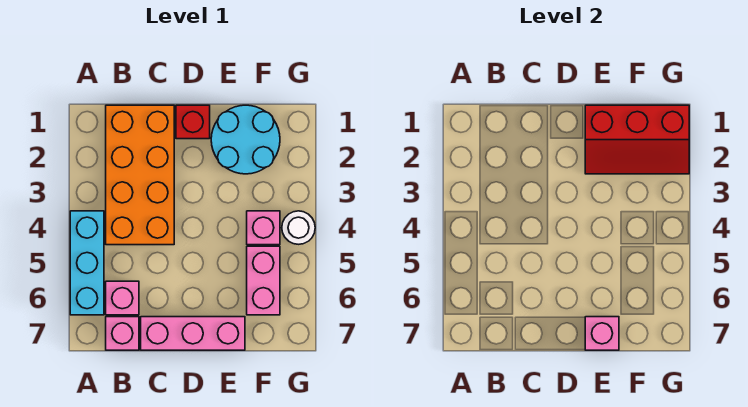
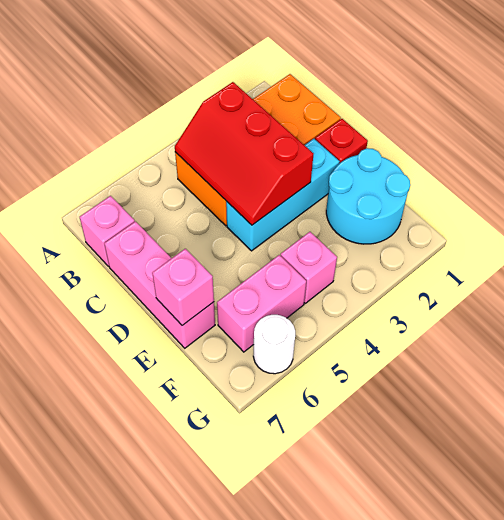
cyan 1x3 brick [70,211,104,315] -> cyan 1x3 brick moved to [226,139,340,251]
pink 1x1 brick [106,281,139,315] -> none
red 2x3 slope [585,105,689,174] -> red 2x3 slope moved to [175,82,313,225]
white 1x1 round brick [282,211,315,244] -> white 1x1 round brick moved to [253,315,295,374]

